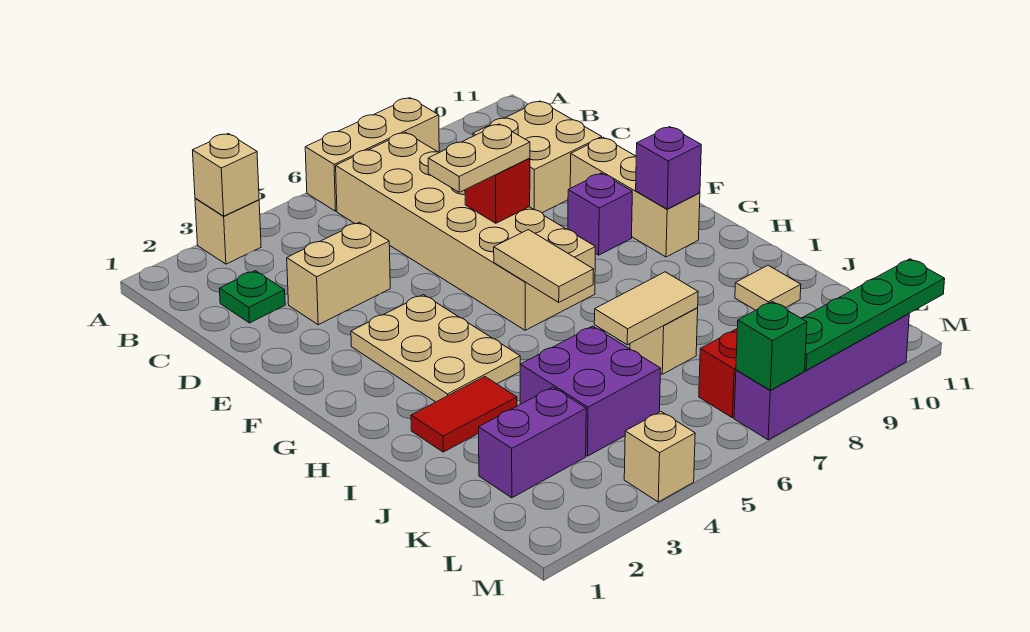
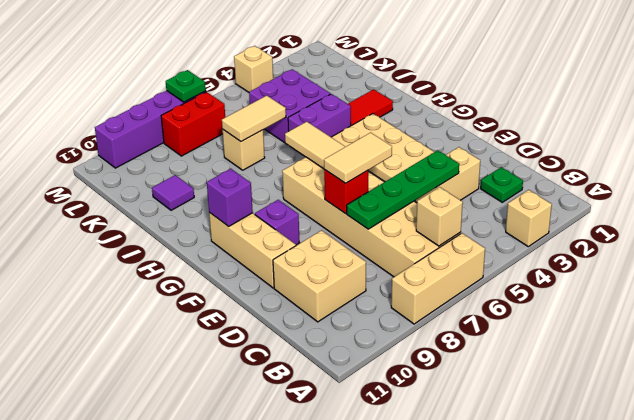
tan 1x1 brick [193,134,259,216] -> tan 1x1 brick moved to [416,187,463,246]
tan 1x2 plate [428,124,530,192] -> tan 1x2 tile [324,133,392,183]
tan 1x1 tile [735,265,801,310] -> purple 1x1 tile [152,175,194,210]
purple 1x2 brick [479,387,586,498] -> purple 1x2 brick moved to [288,94,351,137]
green 1x1 brick [736,302,807,390] -> green 1x1 plate [166,70,206,102]
green 1x4 plate [801,259,945,370] -> green 1x4 plate moved to [347,150,459,229]

